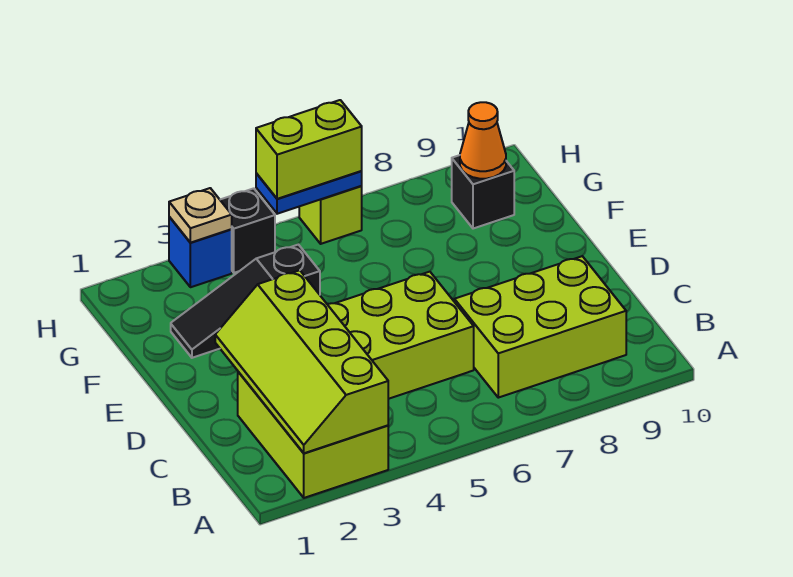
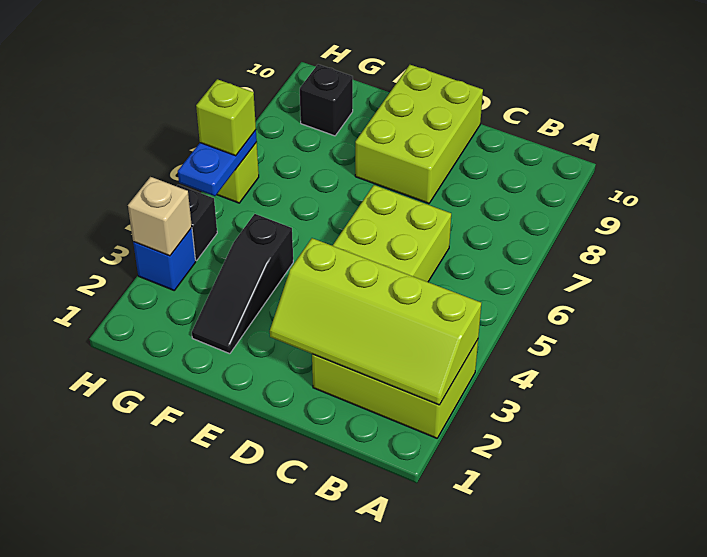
lime 2x3 brick [454,256,626,398] -> lime 2x3 brick moved to [355,65,483,204]
orange 1x1 cone [460,102,506,179] -> none
tan 1x1 plate [169,188,232,243] -> tan 1x1 brick [128,177,192,256]
lime 1x2 brick [256,100,362,199] -> lime 1x1 brick [196,79,256,156]

